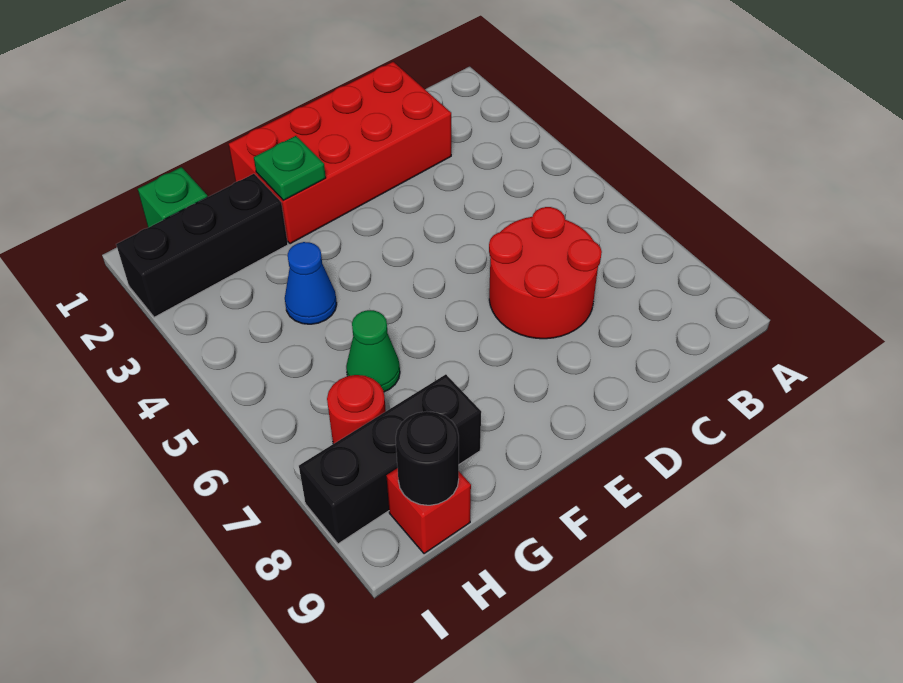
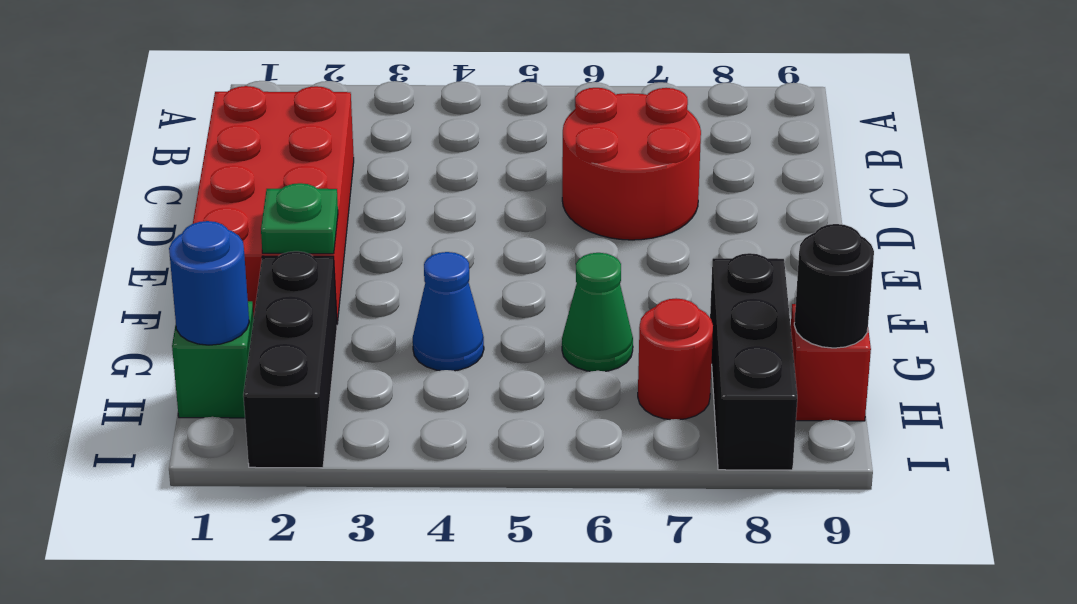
none -> blue 1x1 round brick [169,221,249,345]

